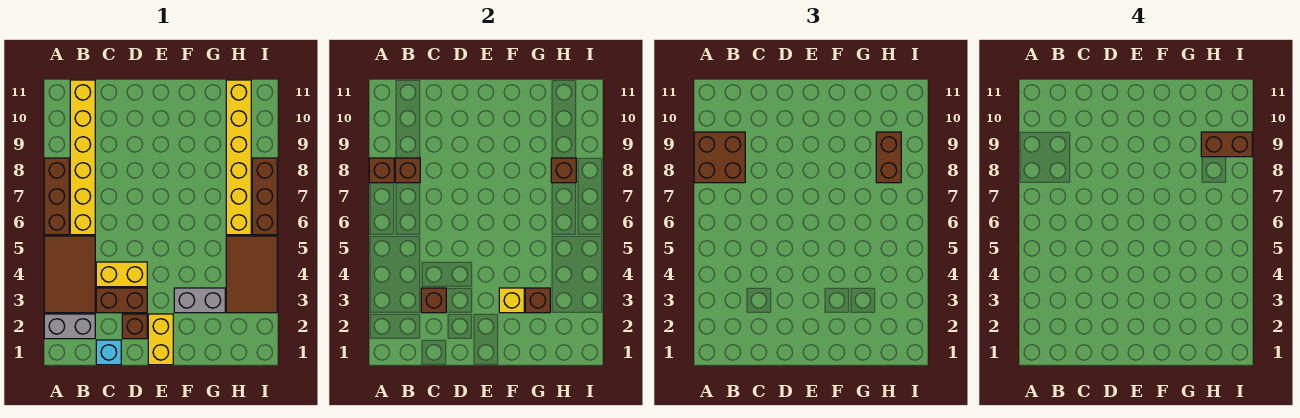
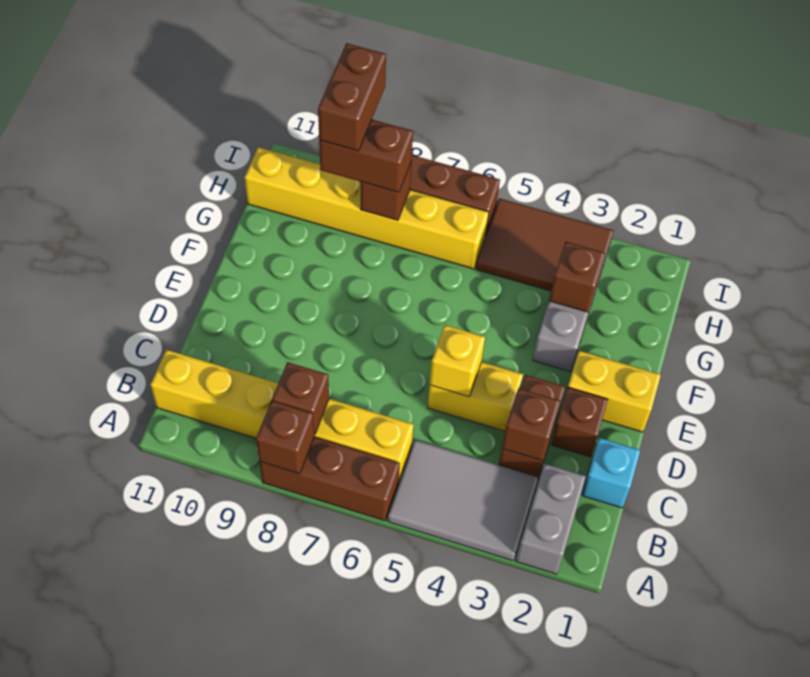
brown 2x3 tile [44,236,95,313] -> grey 2x3 tile [388,440,539,561]
brown 2x2 brick [694,132,745,183] -> none
yellow 1x2 brick [96,262,147,287] -> yellow 1x2 brick turned to [428,362,523,431]
yellow 1x1 brick [499,288,524,313] -> yellow 1x1 brick moved to [430,325,485,397]

